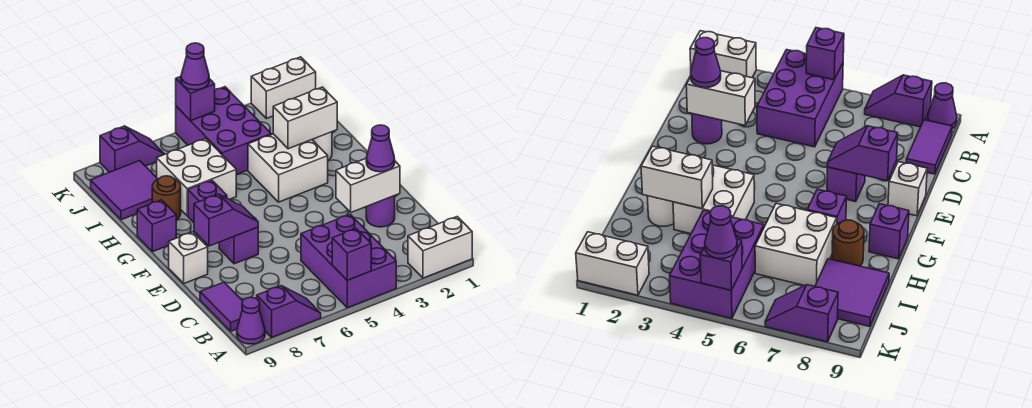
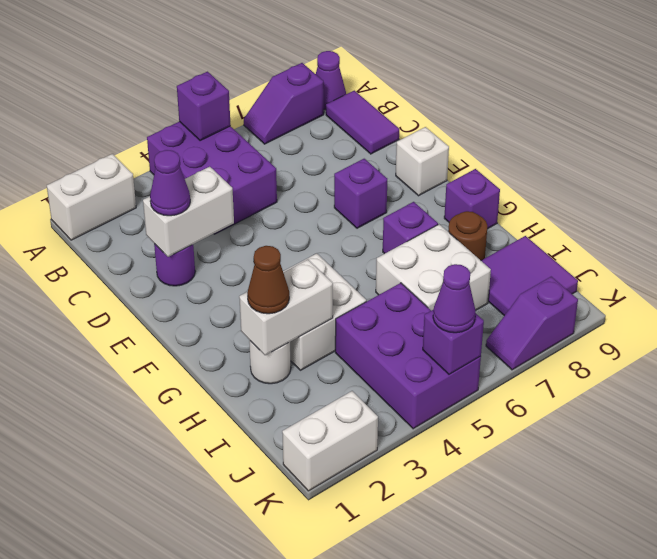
purple 1x2 slope [194,194,258,246] -> none
none -> brown 1x1 cone [247,246,289,314]

